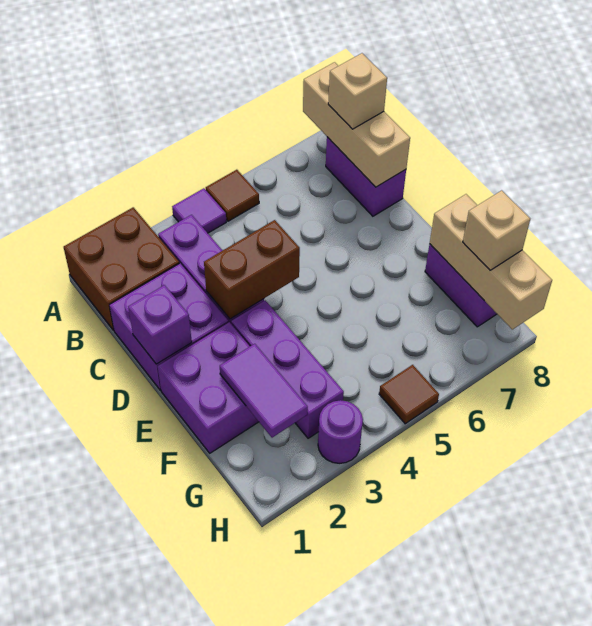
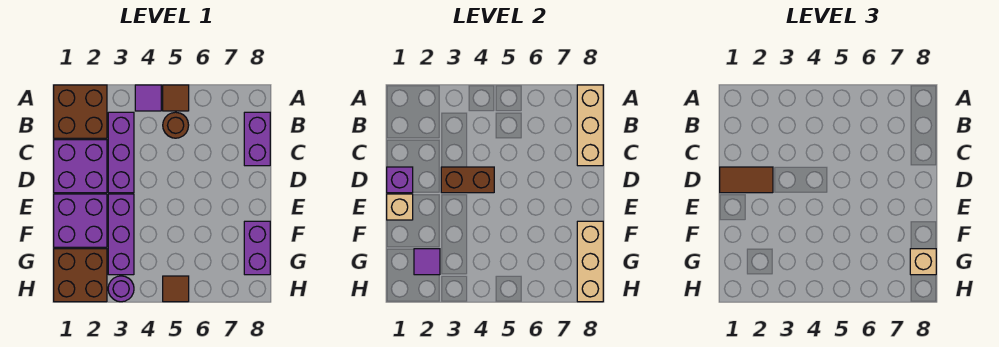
none -> brown 1x1 round brick [163,112,189,138]
tan 1x1 brick [328,53,387,129] -> tan 1x1 brick moved to [387,194,413,220]
none -> brown 1x2 tile [720,167,773,193]
purple 1x2 tile [220,344,308,438] -> purple 1x1 tile [414,249,440,275]
none -> brown 2x2 brick [54,249,107,302]

